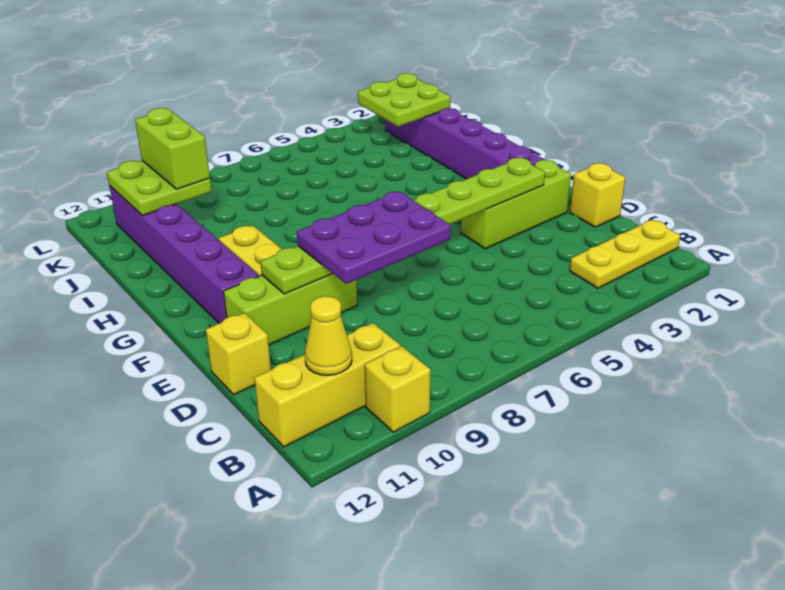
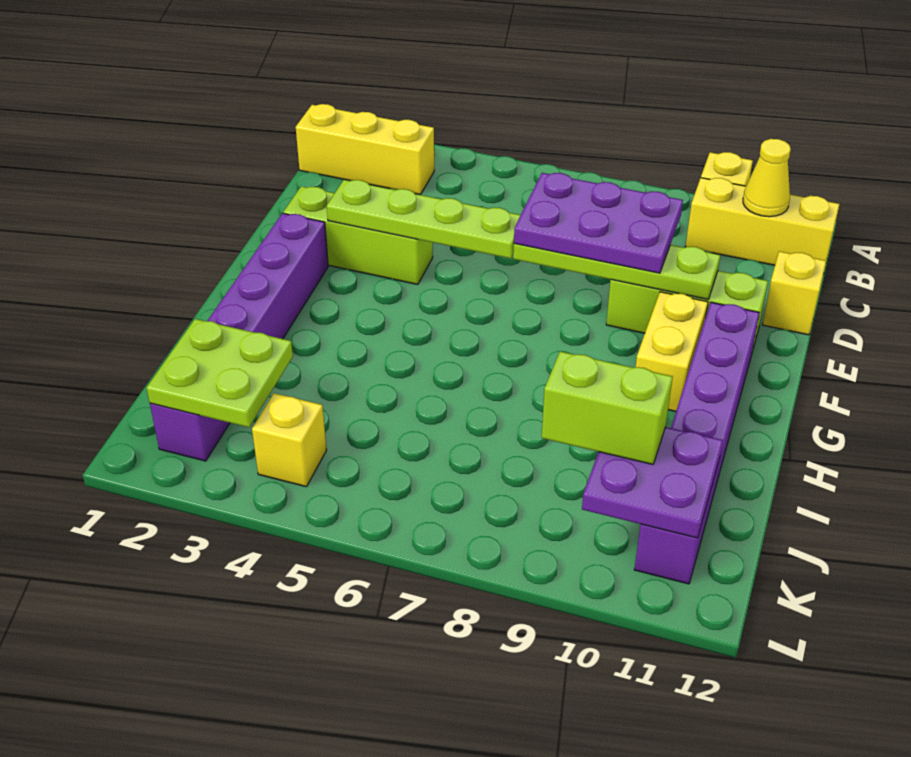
yellow 1x3 plate [570,220,680,288] -> yellow 1x3 brick [296,104,434,195]
yellow 1x1 brick [570,163,625,227] -> yellow 1x1 brick moved to [252,393,327,487]
lime 2x2 plate [107,161,212,216] -> purple 2x2 plate [582,427,723,538]
lime 1x2 brick [135,108,210,189] -> lime 1x2 brick turned to [542,351,673,464]

